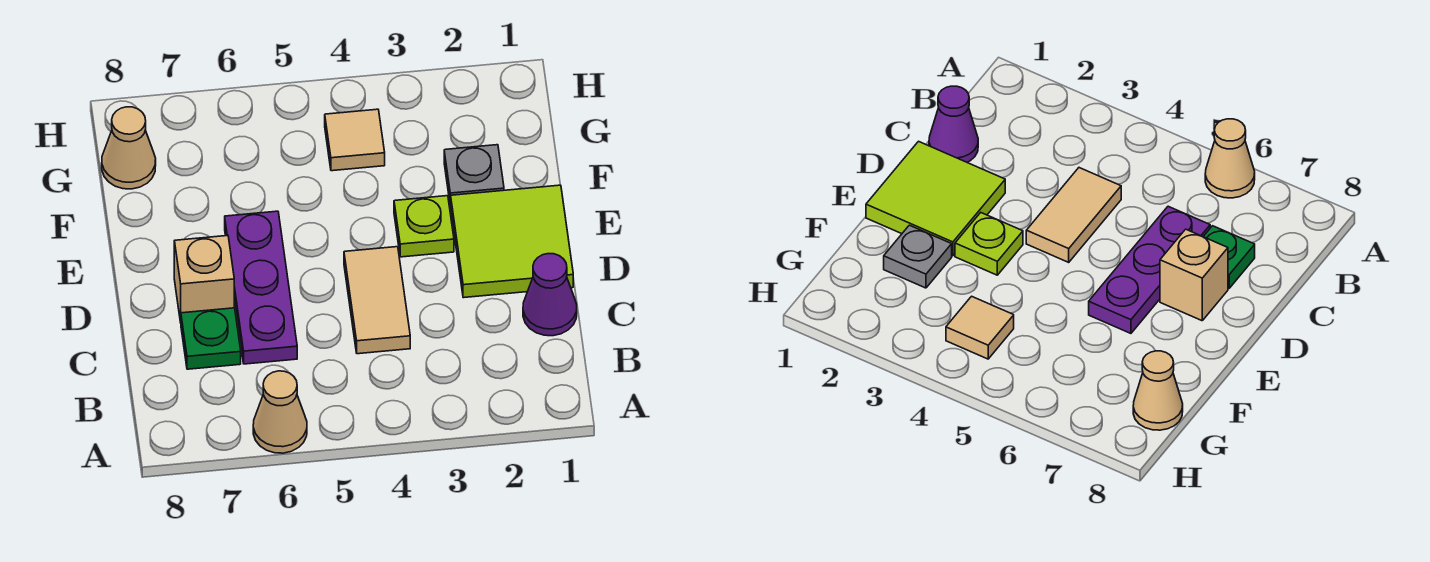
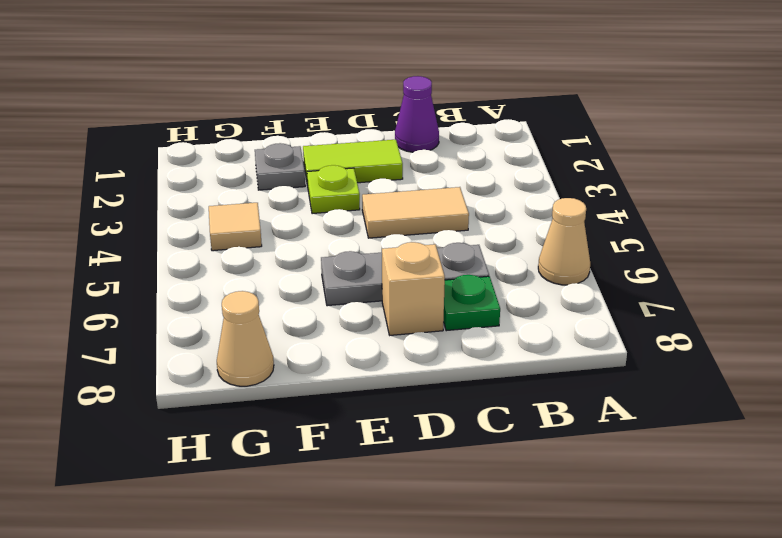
purple 1x3 plate [225,211,297,364] -> grey 1x3 plate [321,243,489,306]
lime 2x2 tile [451,185,573,298] -> lime 1x2 tile [303,140,403,185]

